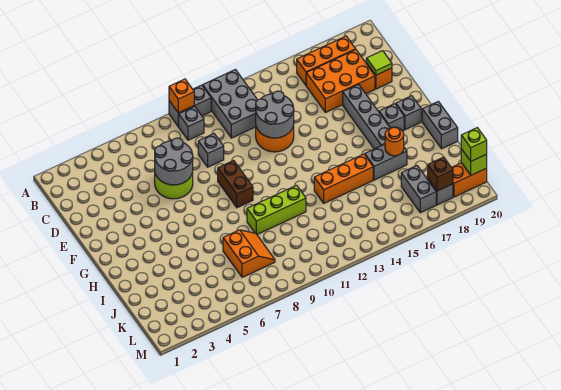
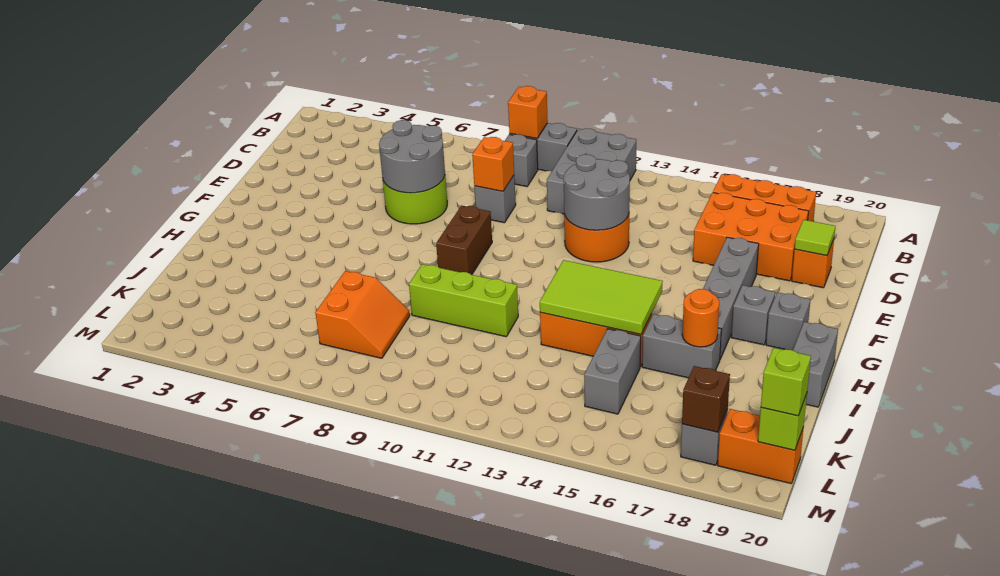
none -> orange 1x1 brick [472,137,514,191]
none -> lime 2x3 tile [540,260,663,334]
grey 1x2 brick [401,166,436,213] -> grey 1x2 brick moved to [584,329,641,414]

